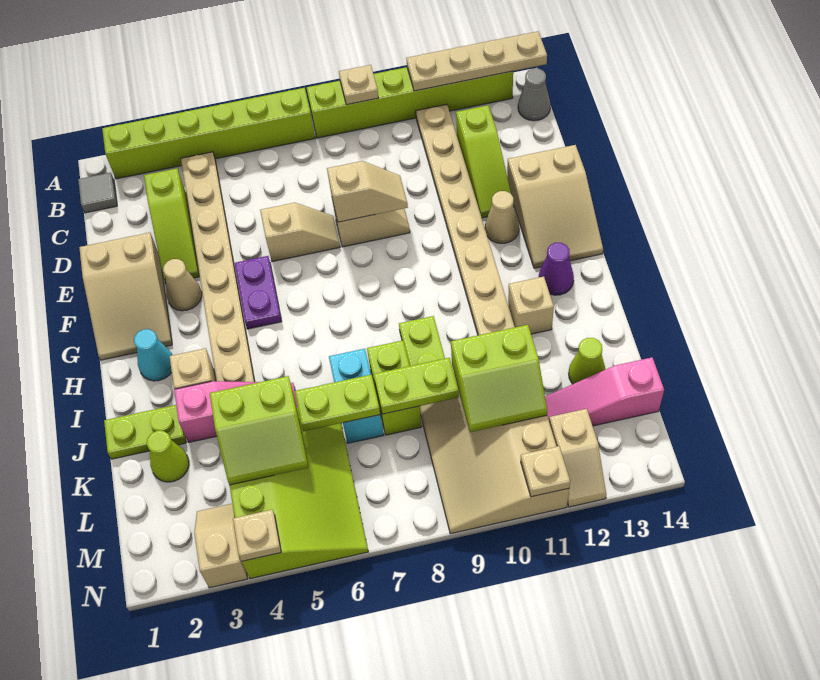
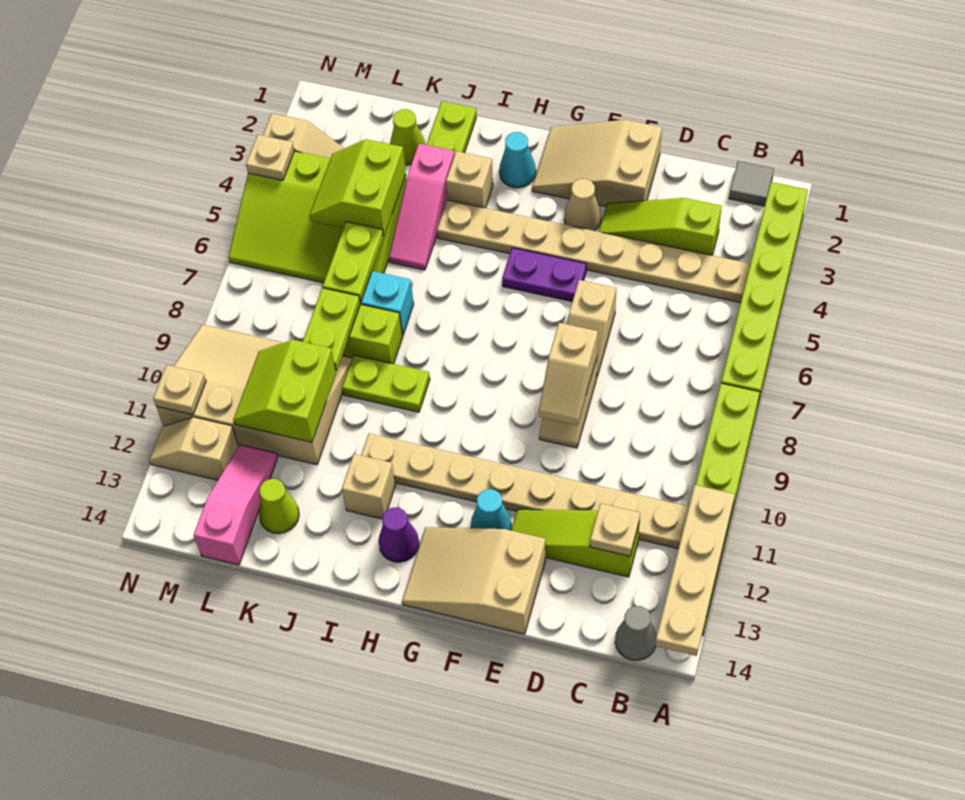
tan 1x1 plate [339,65,378,105] -> tan 1x1 plate moved to [590,503,640,556]
tan 1x1 cone [485,191,519,243] -> cyan 1x1 cone [471,489,511,530]

